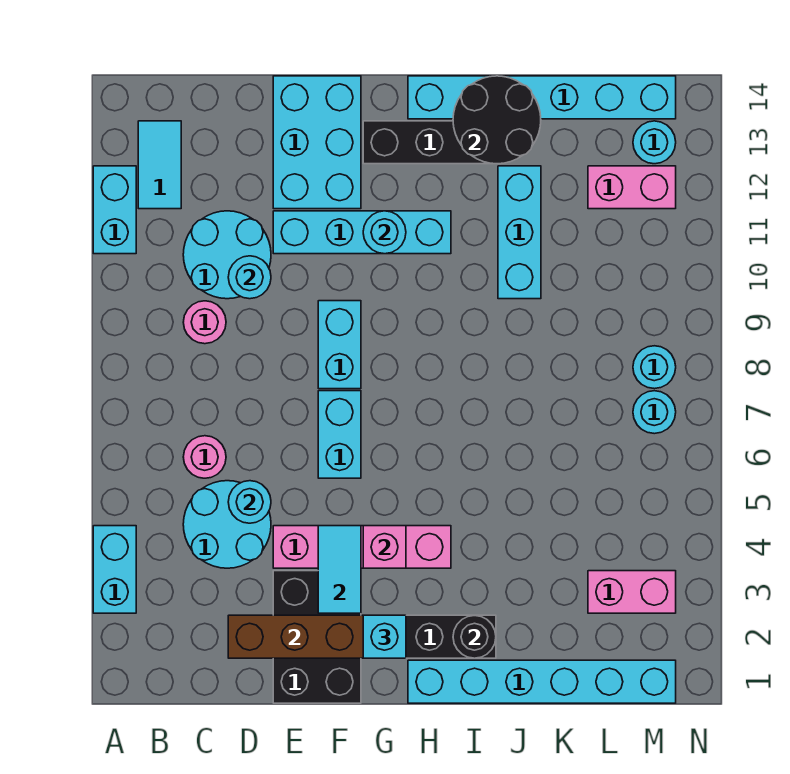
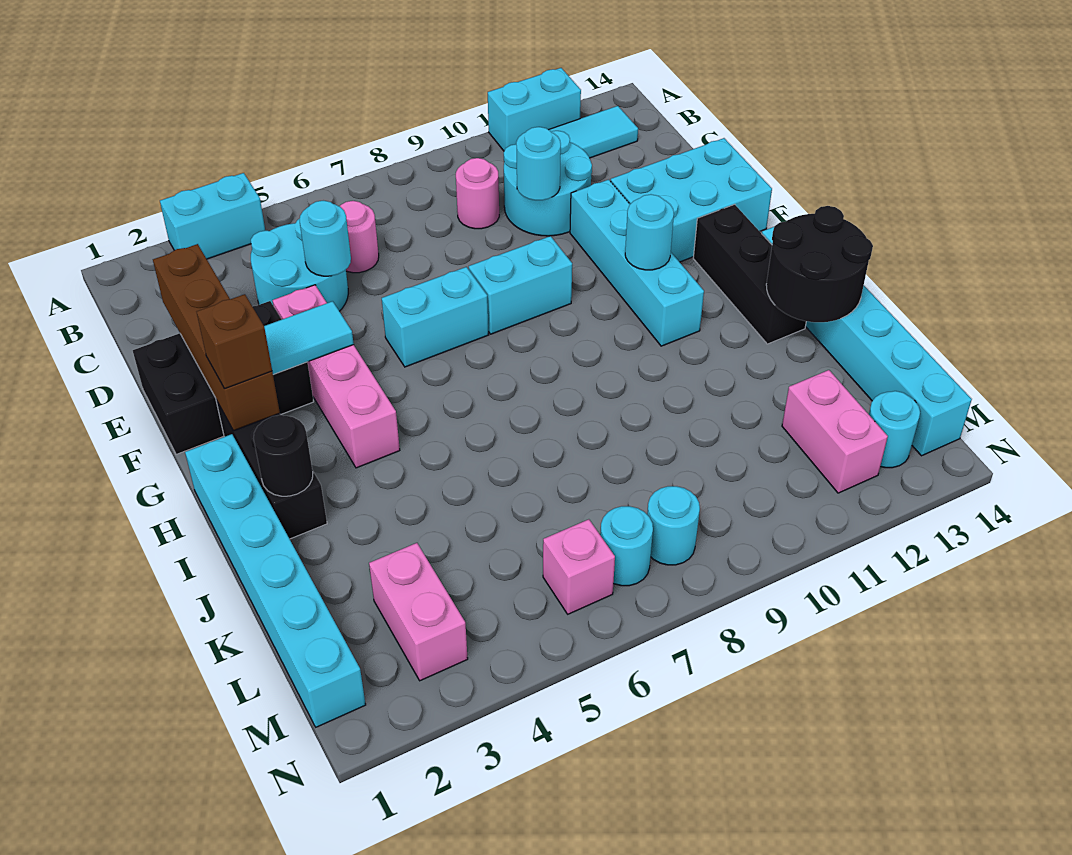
cyan 1x1 brick [363,615,406,658] -> brown 1x1 brick [197,294,272,389]
pink 1x1 brick [363,526,406,568] -> pink 1x1 brick moved to [543,519,615,614]
cyan 1x3 brick [498,166,541,299] -> none

